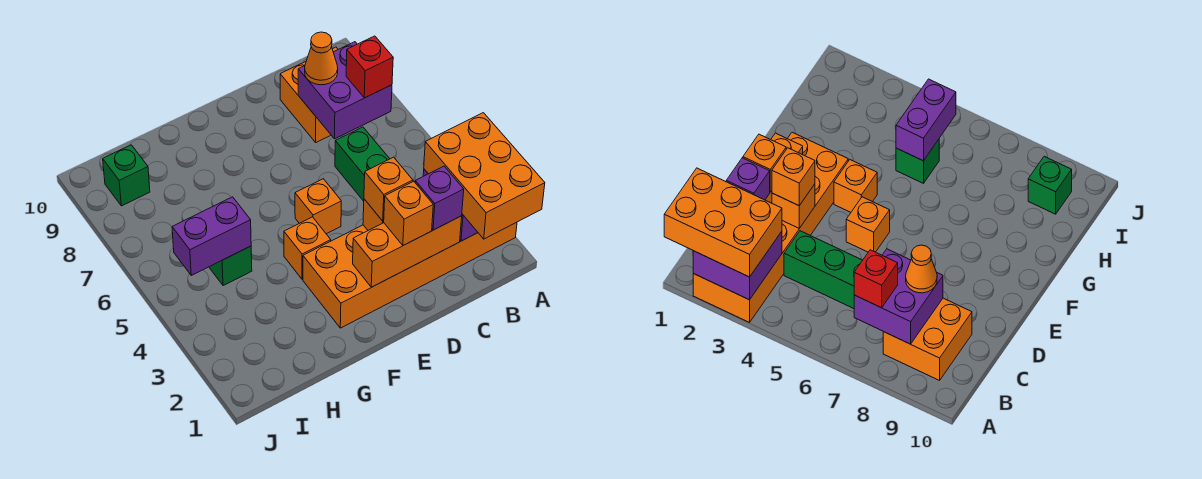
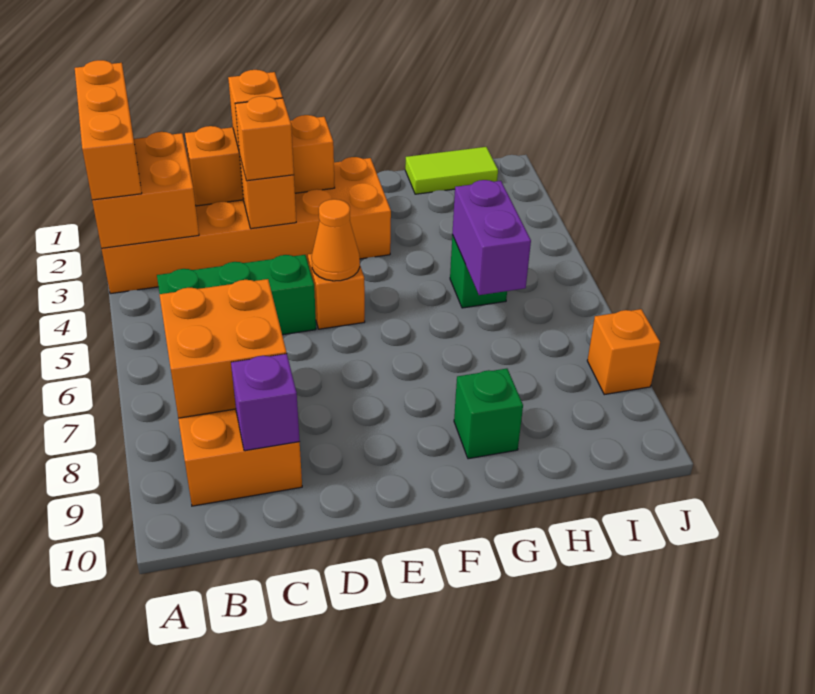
orange 2x3 brick [424,113,545,239] -> orange 1x3 brick [75,60,142,200]
purple 2x2 brick [693,231,782,300] -> orange 2x2 brick [92,132,199,248]
purple 2x2 brick [298,42,392,139] -> orange 2x2 brick [159,279,287,418]
red 1x1 brick [346,36,393,98] -> none
purple 1x1 brick [415,166,464,230] -> purple 1x1 brick moved to [231,354,300,451]
green 1x3 brick [335,127,390,201] -> green 1x3 brick turned to [157,255,316,335]
orange 1x1 cone [305,32,338,85] -> orange 1x1 cone moved to [312,199,360,281]
orange 1x1 brick [284,217,331,279] -> orange 1x1 brick moved to [587,309,660,395]
none -> lime 1x2 tile [405,147,498,194]
purple 1x2 brick [172,197,251,275] -> purple 1x2 brick turned to [452,180,531,295]
green 1x1 brick [103,145,150,206] -> green 1x1 brick moved to [454,369,523,459]

